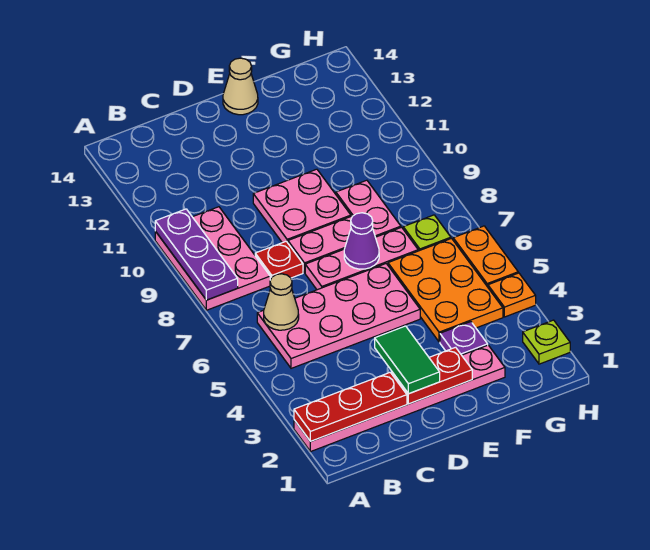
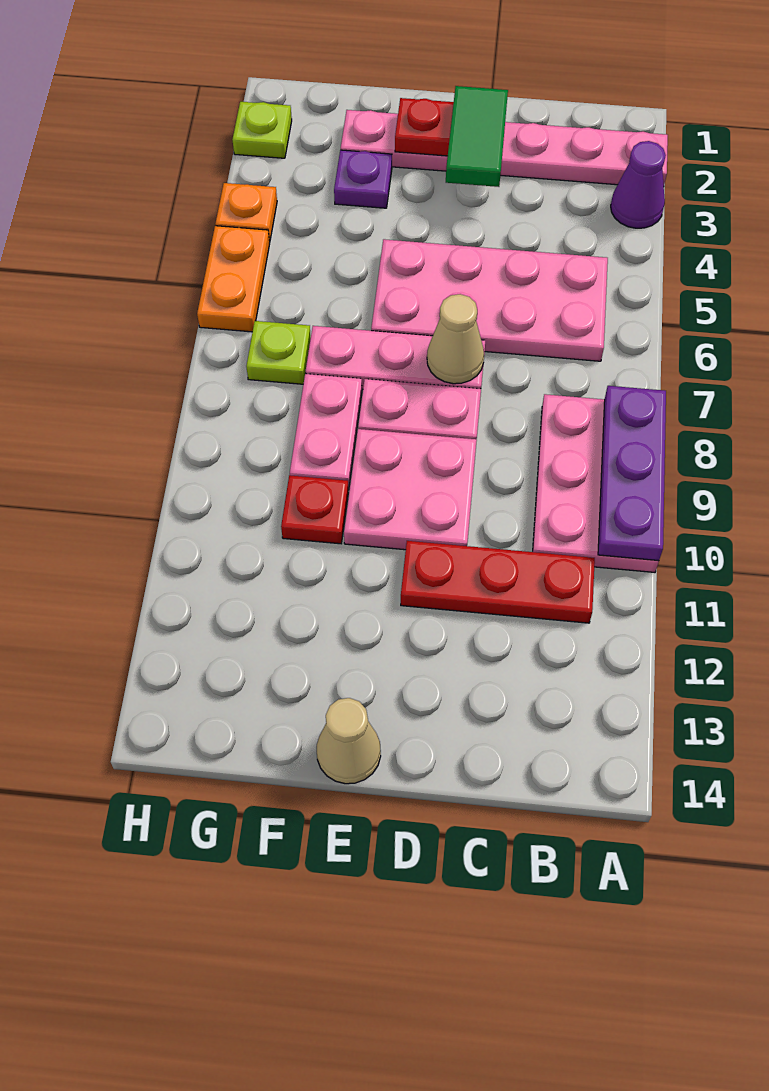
red 1x3 plate [294,373,407,441] -> red 1x3 plate moved to [401,541,595,623]
tan 1x1 cone [264,274,299,330] -> tan 1x1 cone moved to [427,294,484,384]
red 1x1 plate [255,241,303,280] -> red 1x1 plate moved to [281,475,348,544]
purple 1x1 cone [344,213,379,269] -> purple 1x1 cone moved to [611,141,666,228]
orange 2x3 plate [388,238,503,342] -> none

